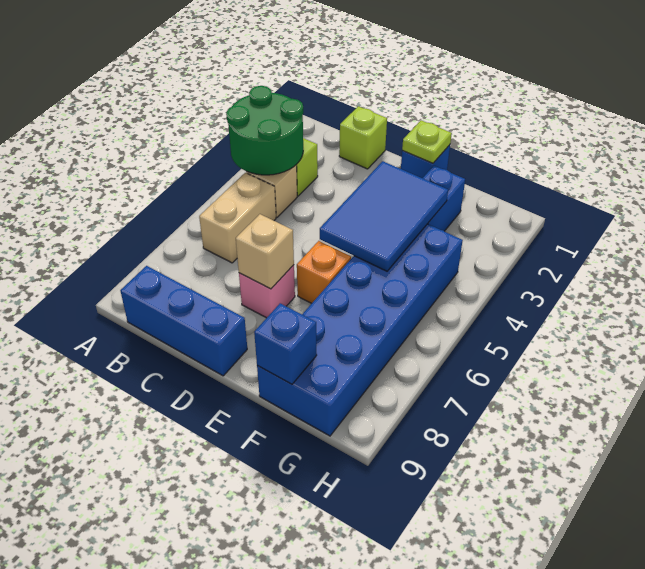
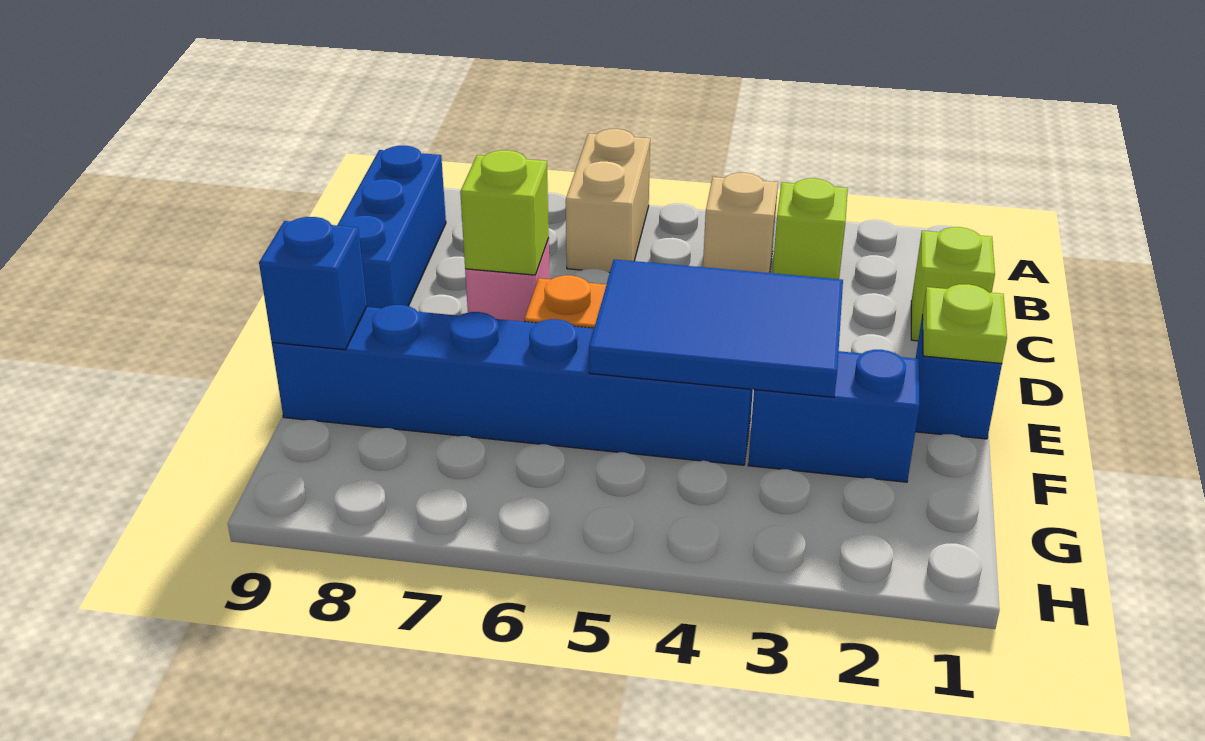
green 2x2 round brick [226,86,303,175] -> none
tan 1x2 brick [199,173,276,263] -> tan 1x2 brick turned to [566,129,650,273]
tan 1x1 brick [236,214,294,289] -> lime 1x1 brick [460,150,549,275]
blue 2x6 brick [257,224,463,436] -> blue 1x6 brick [272,305,753,465]

